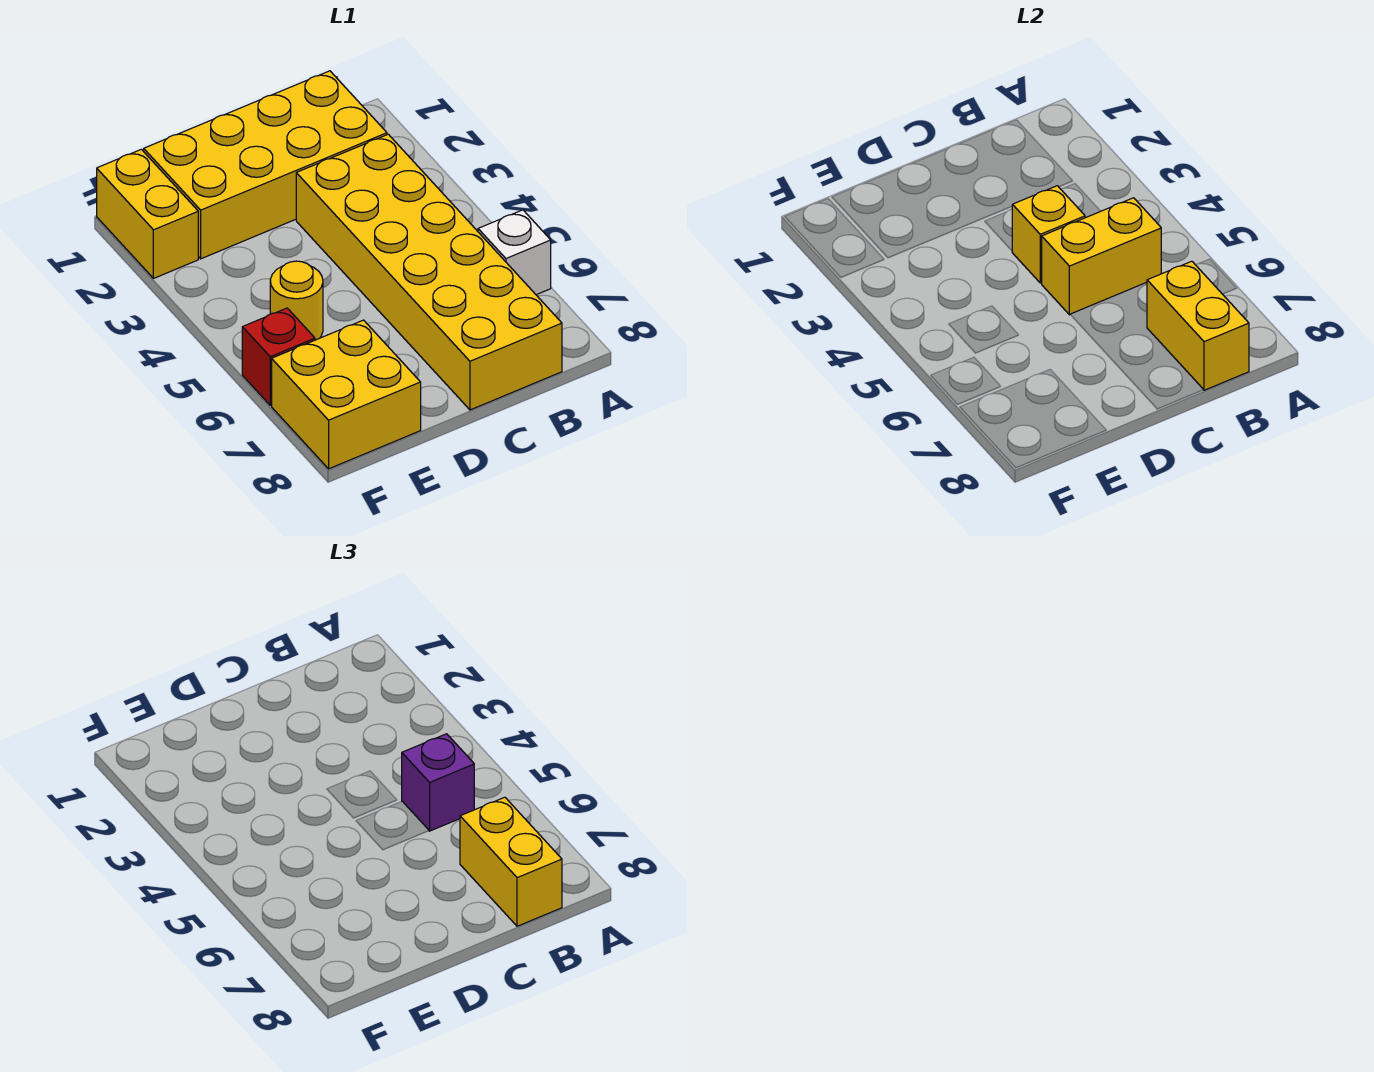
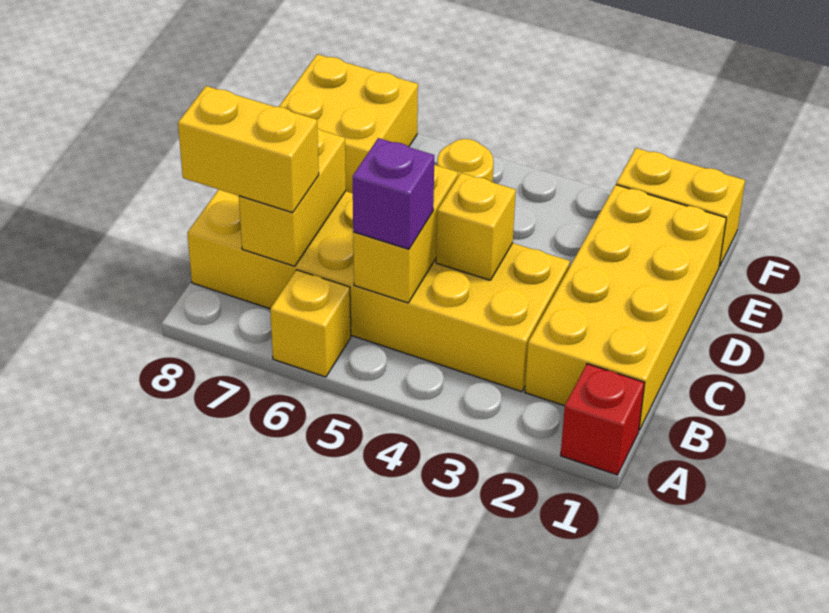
white 1x1 brick [478,210,551,295] -> yellow 1x1 brick [270,270,351,377]
yellow 1x2 brick [1147,261,1249,390] -> yellow 1x2 brick turned to [239,128,346,266]
red 1x1 brick [242,308,315,405] -> red 1x1 brick moved to [561,364,645,475]

